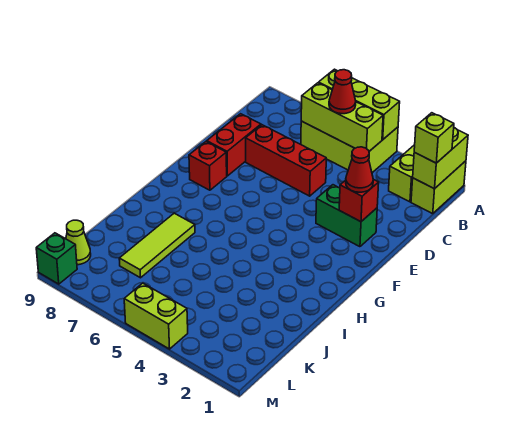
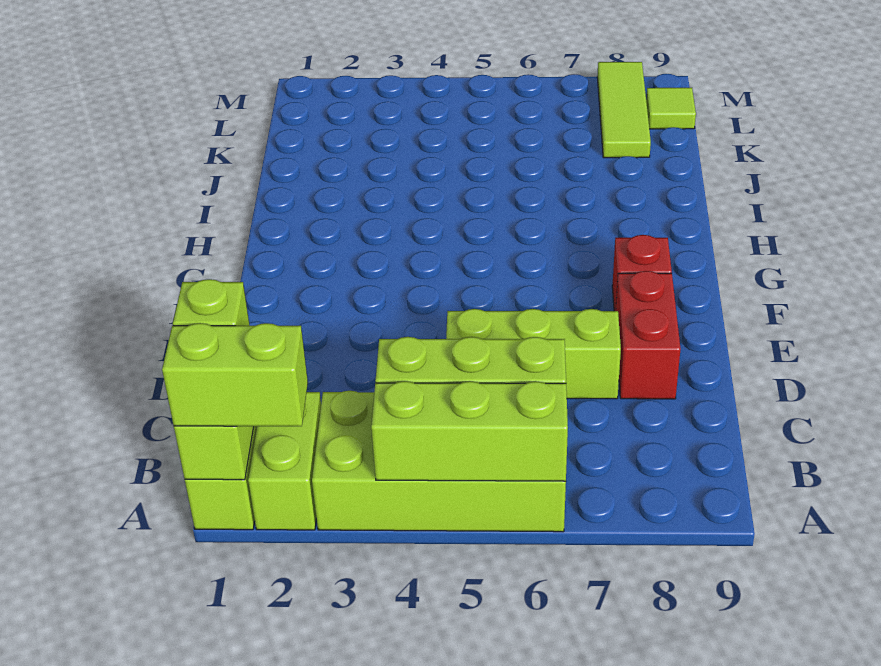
lime 2x3 brick [301,121,398,173] -> lime 2x4 brick [312,391,566,532]
red 1x1 cone [329,70,356,114] -> none
red 1x3 brick [246,125,326,196] -> lime 1x3 brick [446,309,621,399]
green 1x2 brick [316,185,377,247] -> none
red 1x1 brick [339,179,379,222] -> none
red 1x1 cone [346,147,373,192] -> none
lime 1x3 tile [119,213,195,278] -> lime 1x3 tile moved to [597,62,651,158]
lime 1x1 cone [66,220,91,265] -> lime 1x1 tile [646,88,696,129]
lime 1x2 brick [124,283,188,349] -> lime 1x2 brick moved to [162,323,308,426]
green 1x1 brick [36,233,77,284] -> none

